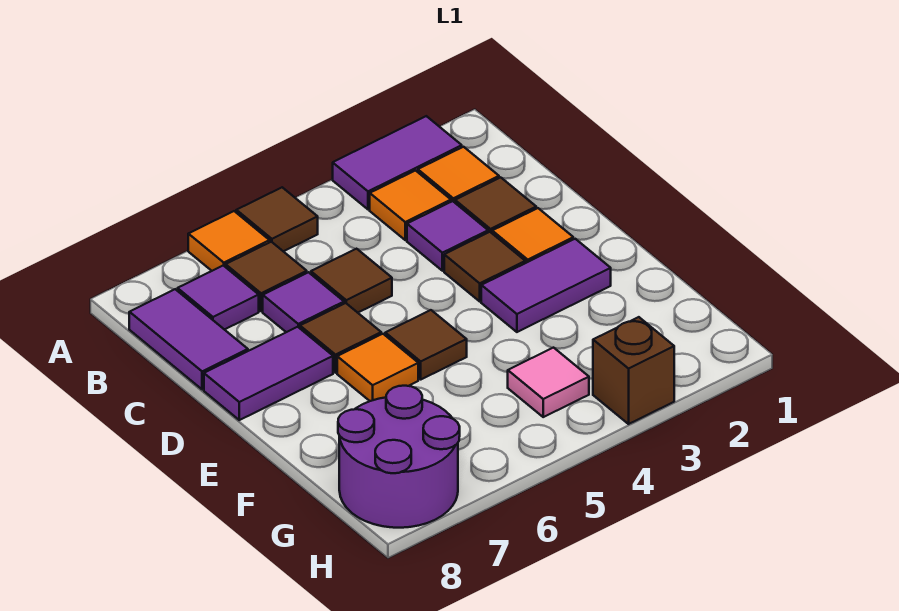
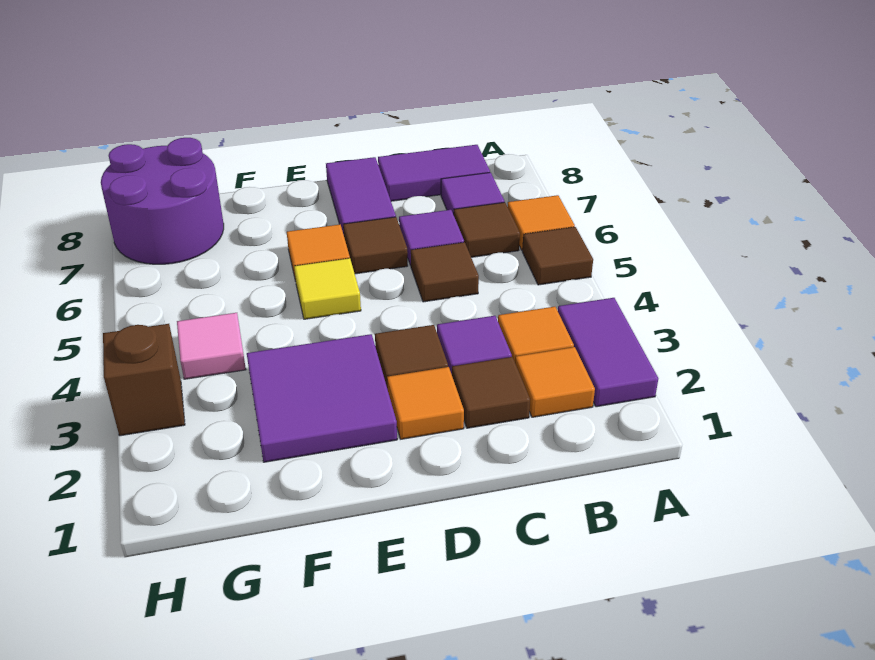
purple 1x2 tile [481,239,611,332] -> purple 2x2 tile [247,334,397,462]
brown 1x1 tile [385,310,467,379] -> yellow 1x1 tile [294,258,361,319]

